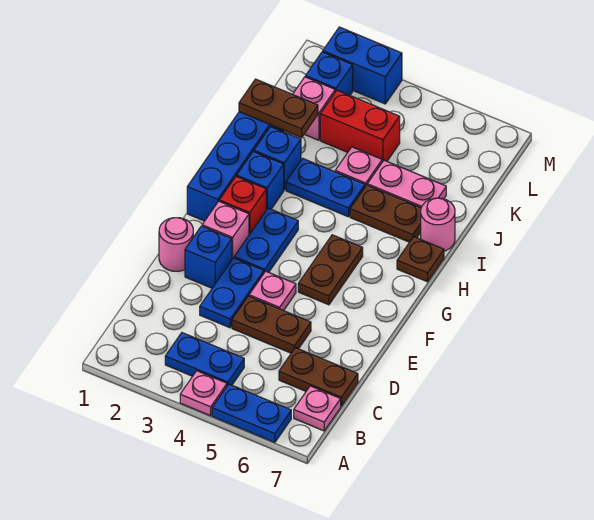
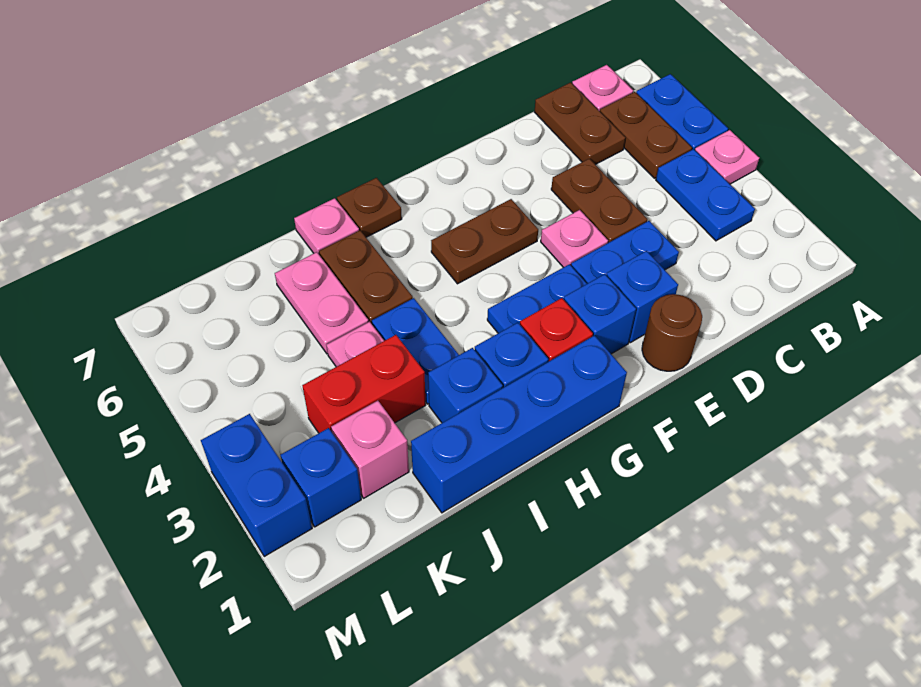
pink 1x1 round brick [159,218,193,271] -> brown 1x1 round brick [642,294,702,371]
pink 1x1 brick [202,201,249,259] -> blue 1x1 brick [564,274,636,354]
pink 1x1 round brick [421,198,455,251] -> pink 1x1 plate [294,198,359,254]
brown 1x2 plate [239,79,318,138] -> brown 1x2 plate moved to [600,92,692,178]
red 1x2 brick [320,90,400,162] -> red 1x2 brick turned to [302,335,426,433]

